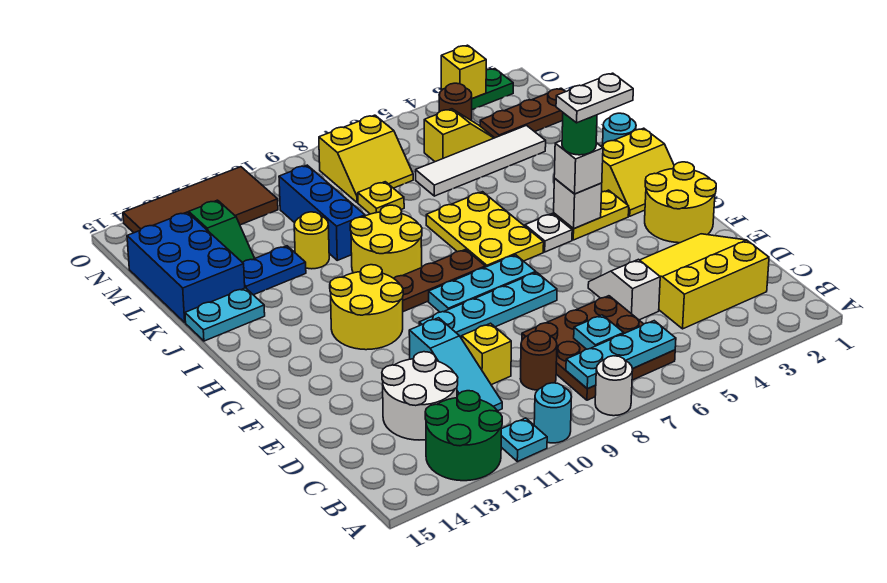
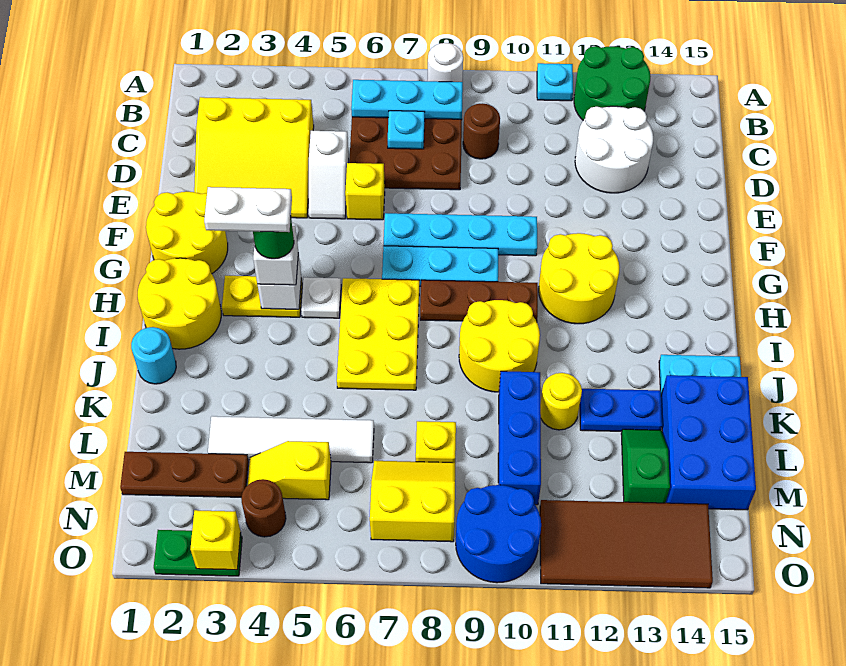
cyan 1x1 round brick [534,383,571,443] -> none
cyan 1x3 slope [409,318,502,411] -> none
yellow 1x1 brick [462,323,511,385] -> yellow 1x1 brick moved to [345,163,385,220]
yellow 2x2 slope [601,128,674,216] -> yellow 2x2 round brick [138,258,221,349]
none -> blue 2x2 round brick [456,485,541,583]

